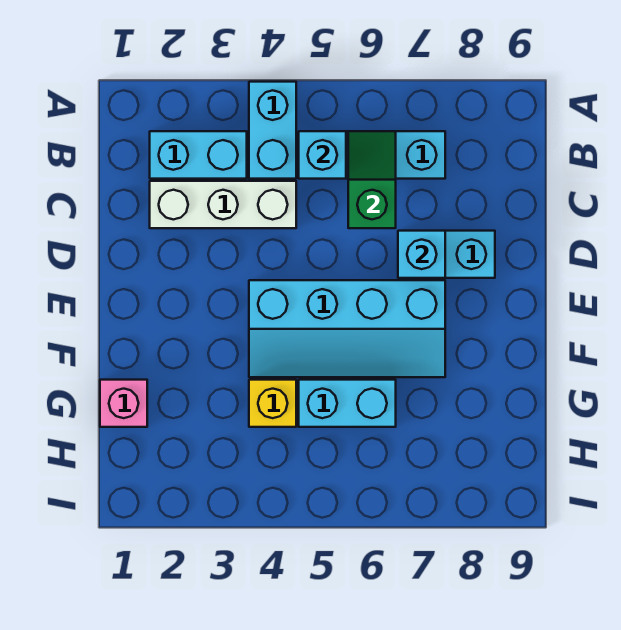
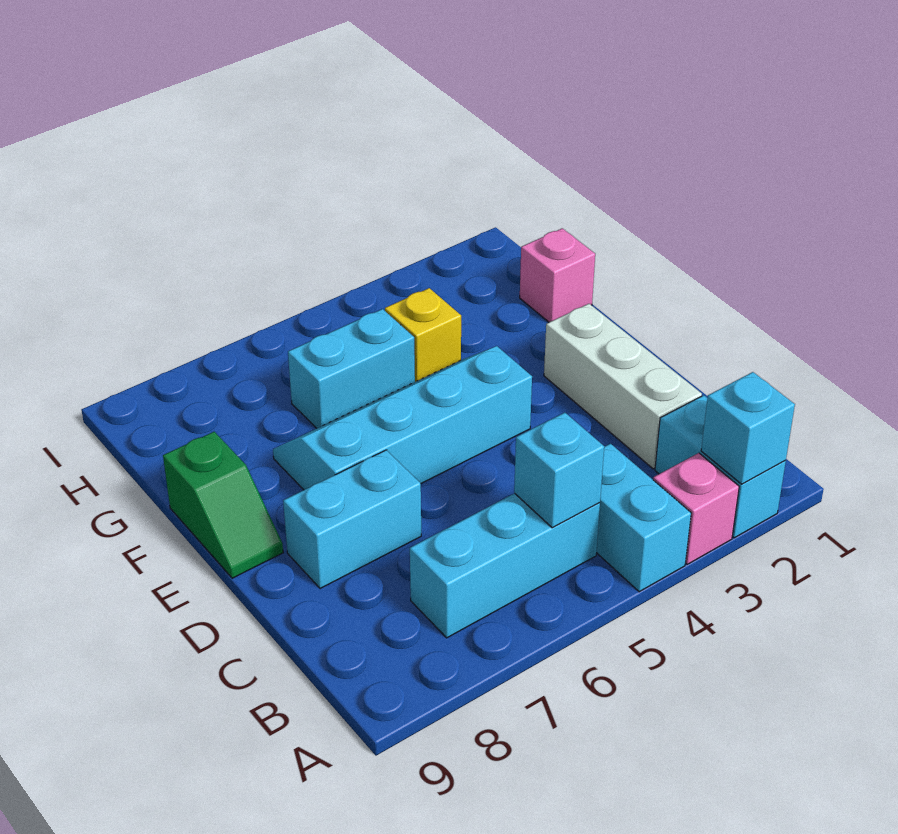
none -> pink 1x1 brick [653,453,739,564]
cyan 1x2 brick [150,131,247,179] -> cyan 1x2 brick turned to [655,395,786,538]
green 1x2 slope [348,131,396,228] -> green 1x2 slope moved to [163,432,283,578]
white 1x3 brick [150,181,296,228] -> white 1x3 brick turned to [544,304,702,469]
cyan 1x1 brick [398,231,445,278] -> cyan 1x1 brick moved to [701,372,795,484]

